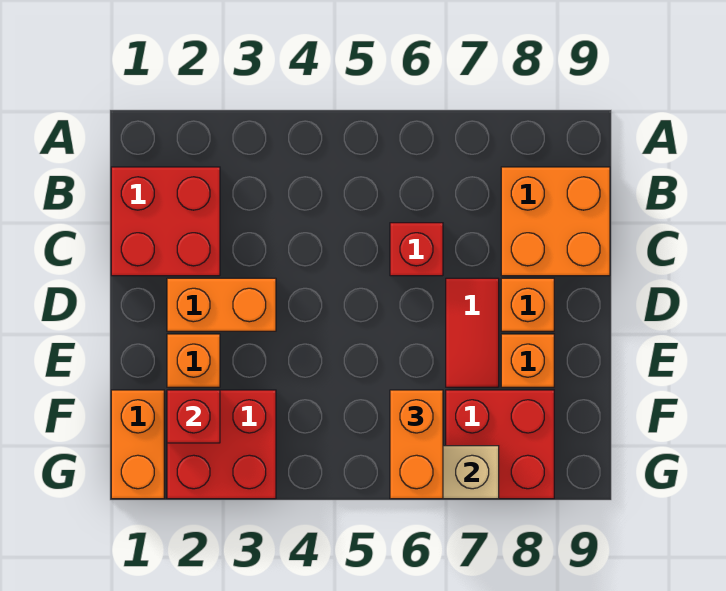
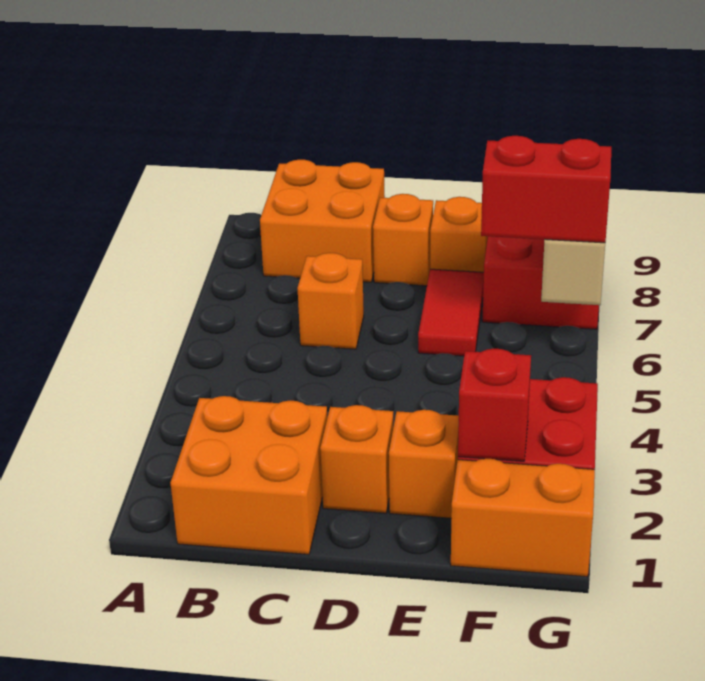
red 2x2 brick [111,167,220,276] -> orange 2x2 brick [171,396,327,554]
red 1x1 brick [390,223,443,276] -> orange 1x1 brick [298,253,364,349]
orange 1x2 brick [167,278,276,331] -> orange 1x1 brick [320,405,393,513]
red 1x2 tile [446,278,499,387] -> red 1x2 tile turned to [418,269,484,356]
orange 1x2 brick [390,390,443,499] -> red 1x2 brick [481,136,611,243]

